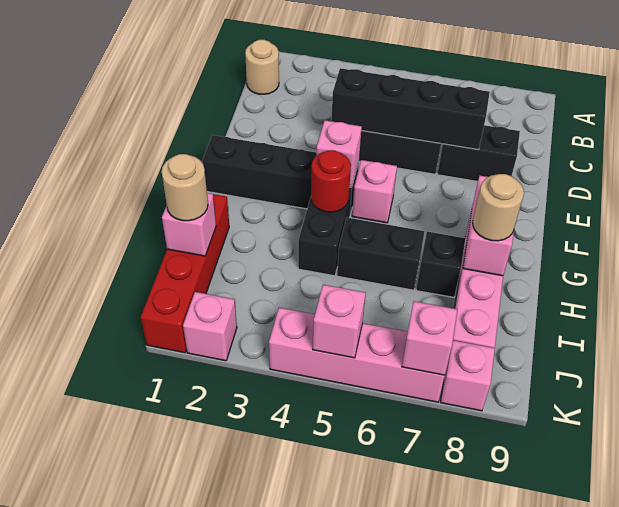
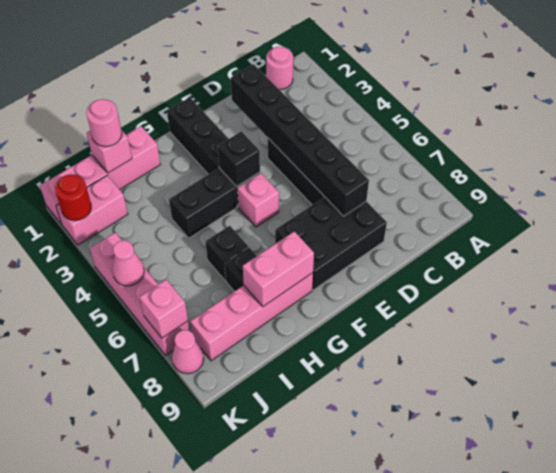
tan 1x1 round brick [245,40,279,94] -> pink 1x1 round brick [266,47,293,89]
black 1x4 brick [331,68,490,150] -> black 1x6 brick [231,64,369,216]
black 1x2 brick [438,125,520,181] -> black 2x3 brick [275,197,387,290]
pink 1x1 brick [316,120,362,186] -> black 1x1 brick [217,131,260,187]
red 1x1 round brick [311,150,351,212] -> red 1x1 round brick moved to [55,174,91,221]
red 1x4 brick [141,194,229,353] -> pink 1x4 brick [40,126,160,224]
black 1x2 brick [337,218,425,290] -> black 1x1 brick [205,226,248,280]
tan 1x1 round brick [473,174,524,241] -> none
tan 1x1 round brick [161,154,208,221] -> pink 1x1 round brick [86,99,122,147]
pink 1x1 brick [183,292,237,361] -> pink 1x2 brick [56,175,128,245]
pink 1x1 brick [313,285,366,358] -> pink 1x1 cone [112,241,144,286]
pink 1x1 brick [441,340,495,411] -> pink 1x1 cone [172,330,204,374]

